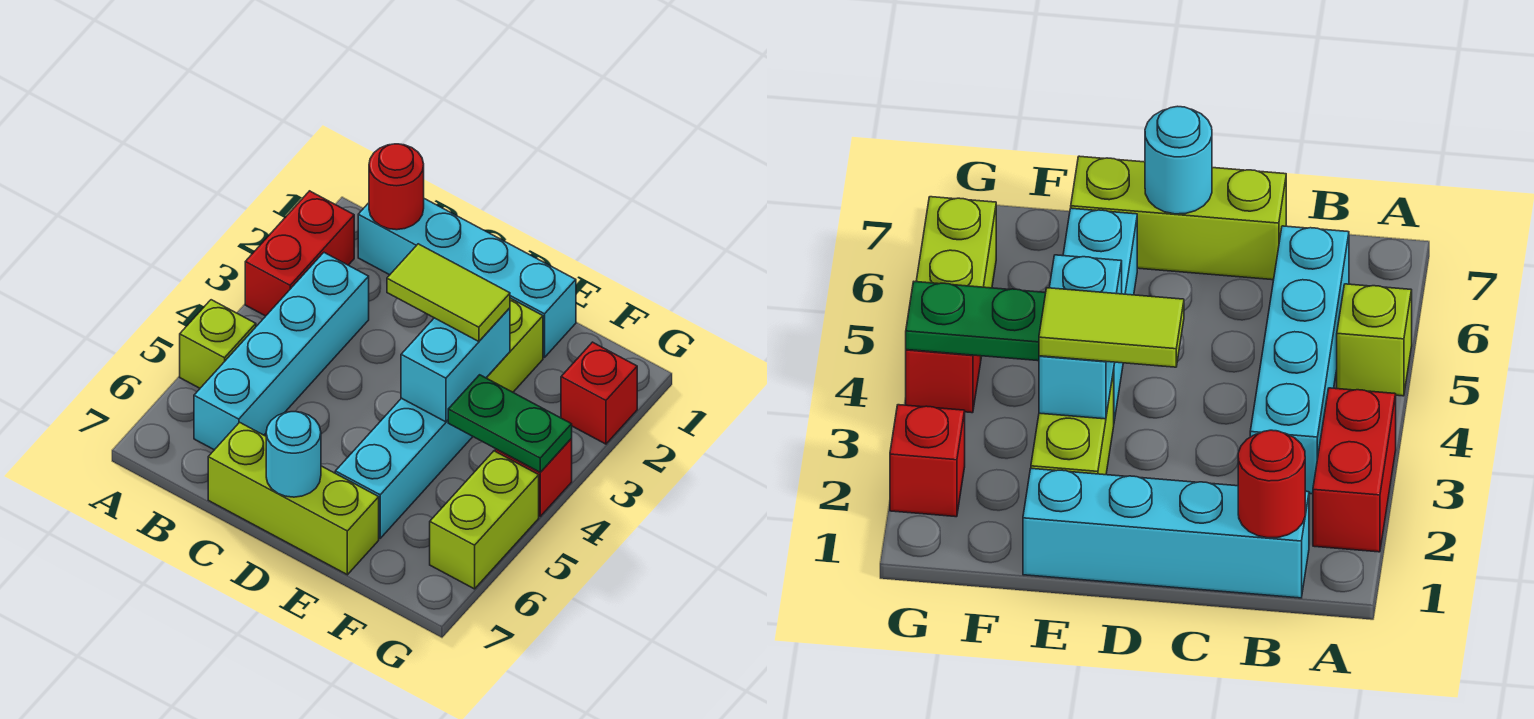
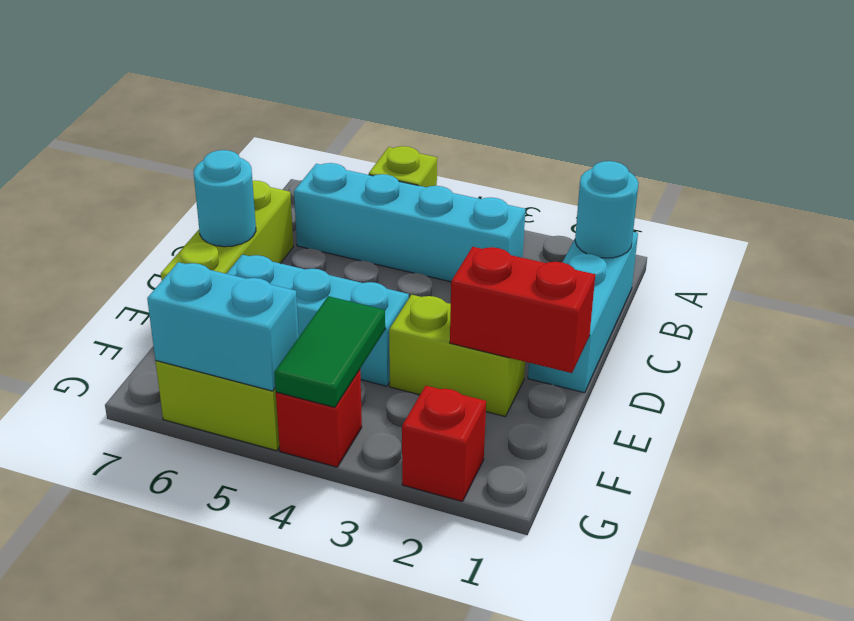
red 1x2 brick [245,191,354,316] -> red 1x2 brick moved to [450,247,595,373]
cyan 1x4 brick [358,199,576,357] -> cyan 1x3 brick [528,232,638,393]
red 1x1 round brick [369,144,424,230] -> cyan 1x1 round brick [575,161,639,258]
lime 1x2 tile [387,244,510,342] -> none
cyan 1x2 brick [401,308,510,422] -> cyan 1x2 brick moved to [147,262,299,391]
green 1x2 plate [448,375,572,472] -> green 1x2 tile [274,296,385,407]

